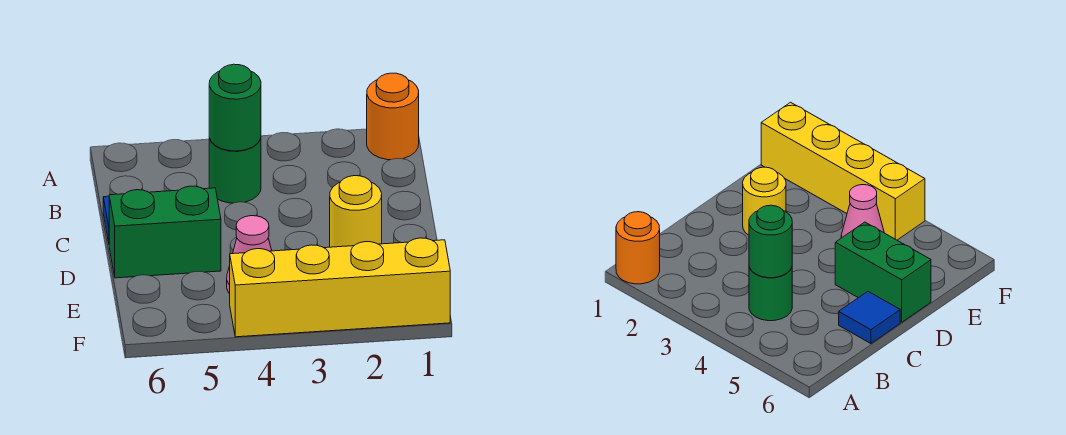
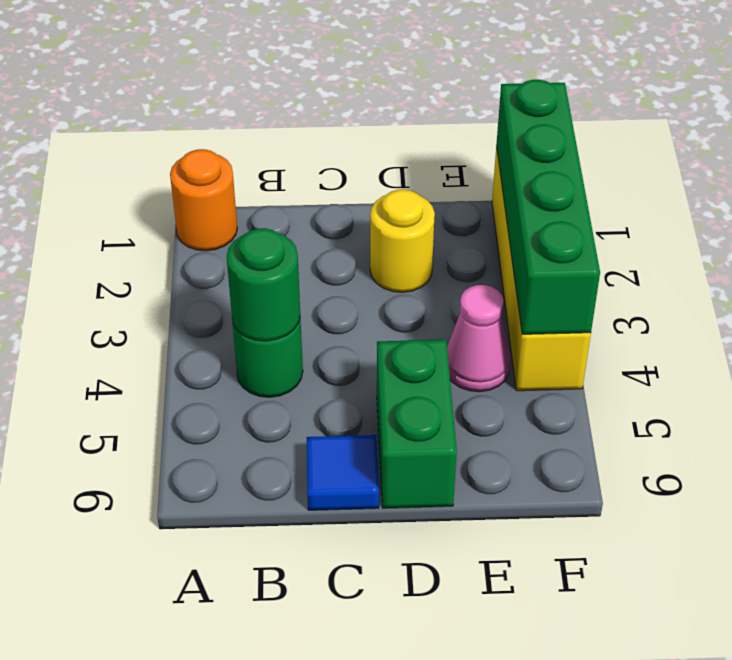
none -> green 1x4 brick [496,80,600,334]

